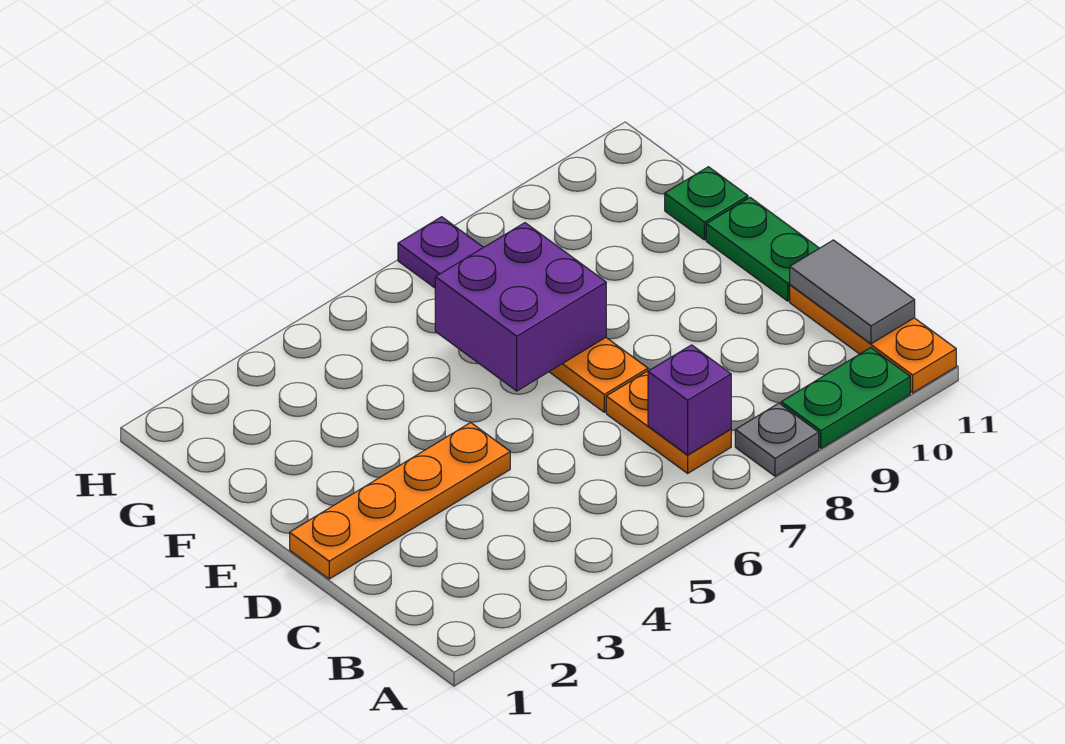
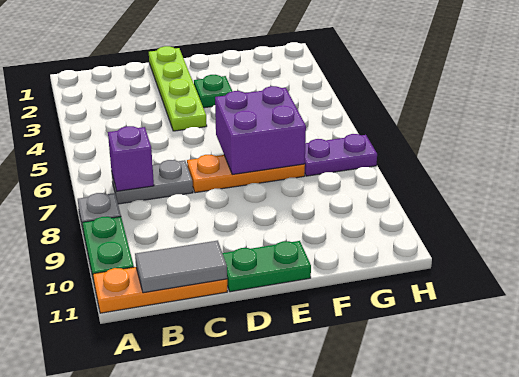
orange 1x2 plate [606,370,731,473] -> grey 1x2 plate [112,160,193,204]
orange 1x4 plate [290,423,510,579] -> lime 1x4 plate [149,46,207,131]
green 1x1 plate [665,167,748,240] -> green 1x1 plate moved to [194,75,232,108]

